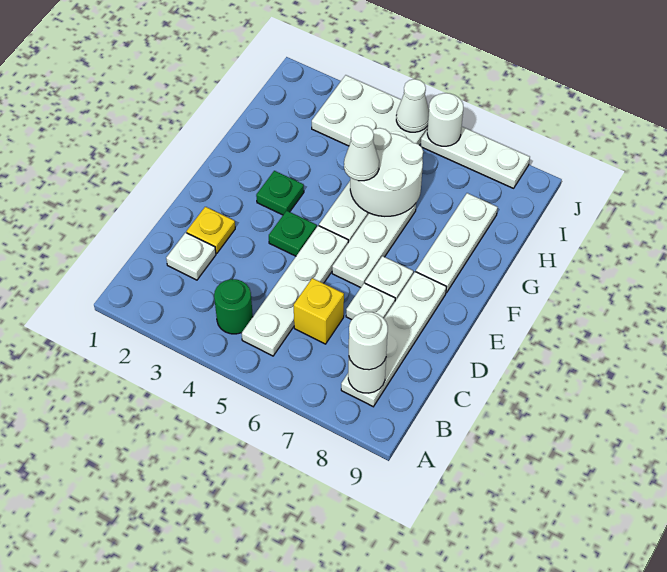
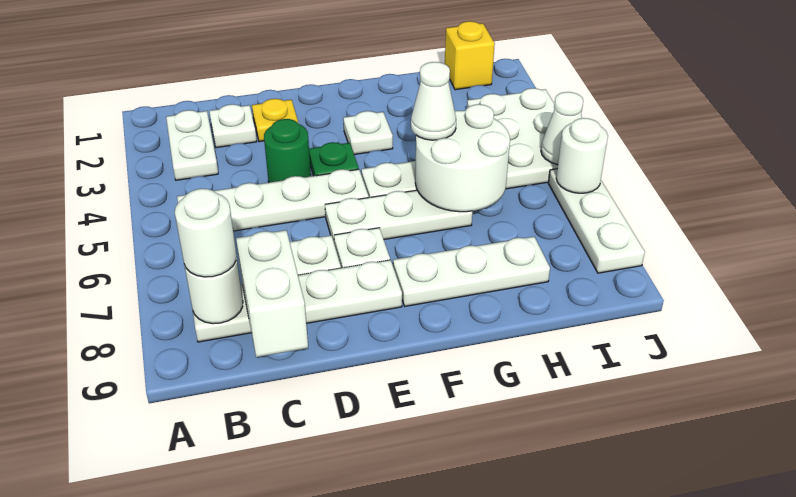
none -> white 1x2 plate [166,110,218,180]
green 1x1 round brick [214,279,253,334] -> green 1x1 round brick moved to [264,119,311,183]
yellow 1x1 brick [294,278,344,344] -> yellow 1x1 brick moved to [445,21,495,90]
none -> white 1x2 brick [236,230,308,357]
green 1x1 plate [256,171,304,215] -> white 1x1 plate [343,111,393,154]

